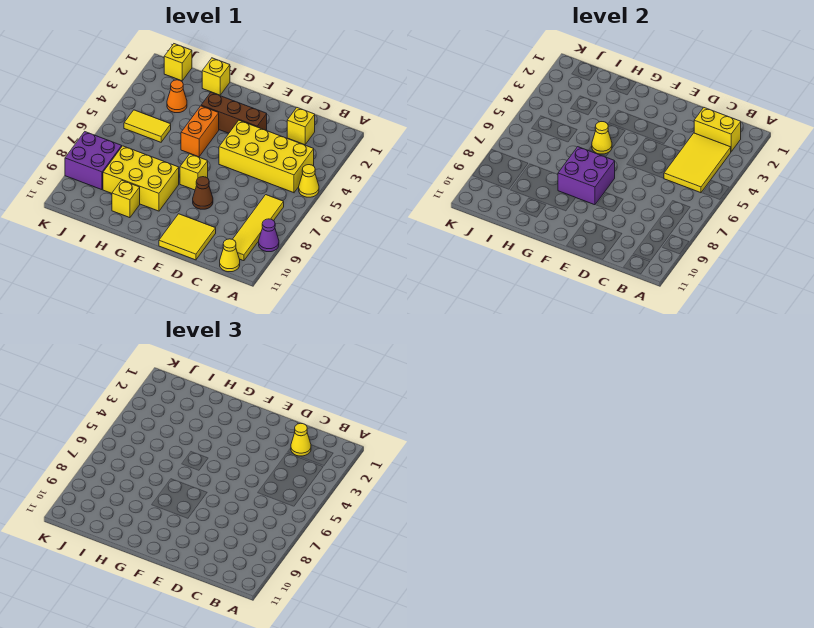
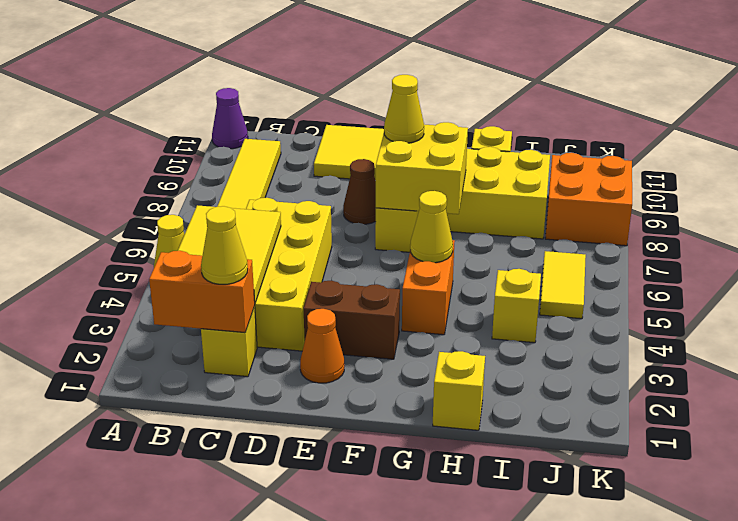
purple 1x1 cone [259,219,279,252] -> purple 1x1 cone moved to [212,88,248,149]
yellow 1x2 brick [694,108,741,152] -> orange 1x2 brick [149,251,255,332]
yellow 2x4 brick [219,120,314,193] -> yellow 2x4 brick turned to [246,198,332,351]
yellow 1x1 cone [220,239,240,272] -> yellow 1x1 cone moved to [384,75,424,143]
brown 1x3 brick [201,92,267,133] -> brown 1x2 brick [304,281,400,359]
purple 2x2 brick [558,147,615,205] -> yellow 2x2 brick [376,122,468,214]
orange 1x1 cone [167,80,187,113] -> orange 1x1 cone moved to [300,309,344,383]
yellow 1x2 tile [124,110,171,142] -> yellow 1x2 tile turned to [540,251,586,319]
yellow 1x1 brick [164,44,192,81] -> yellow 1x1 brick moved to [492,269,541,343]
purple 2x2 brick [65,132,122,190] -> orange 2x2 brick [545,153,632,246]

